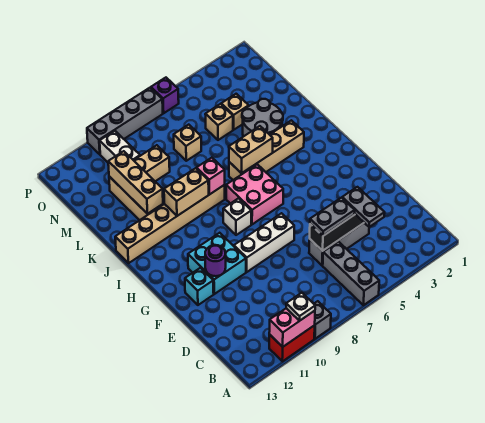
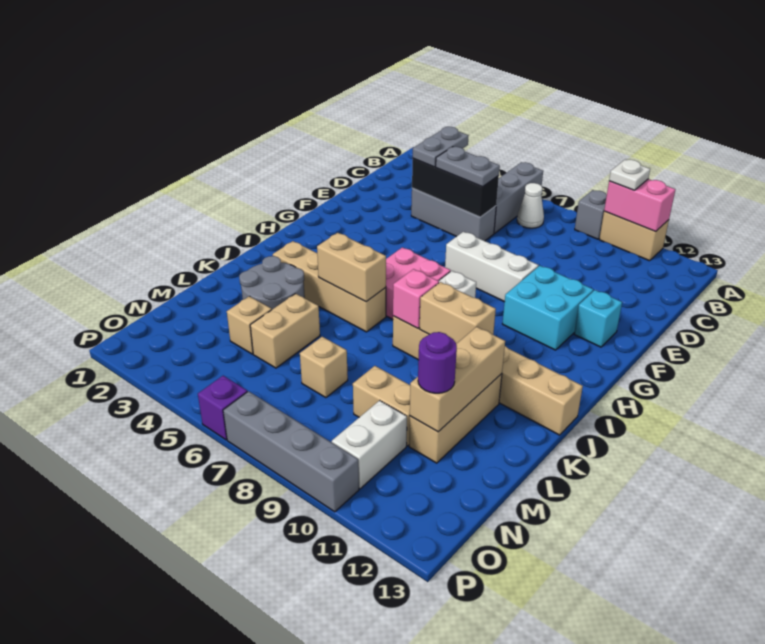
red 1x2 brick [269,325,315,361] -> tan 1x2 brick [599,211,669,261]
none -> white 1x1 cone [517,183,544,228]
purple 1x1 round brick [205,245,226,276] -> purple 1x1 round brick moved to [418,332,457,393]
tan 1x1 brick [205,104,233,140] -> tan 1x2 brick [250,294,320,368]

